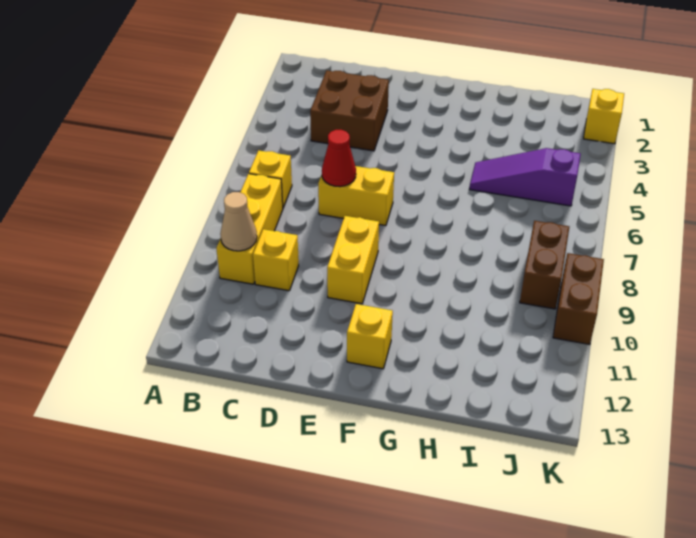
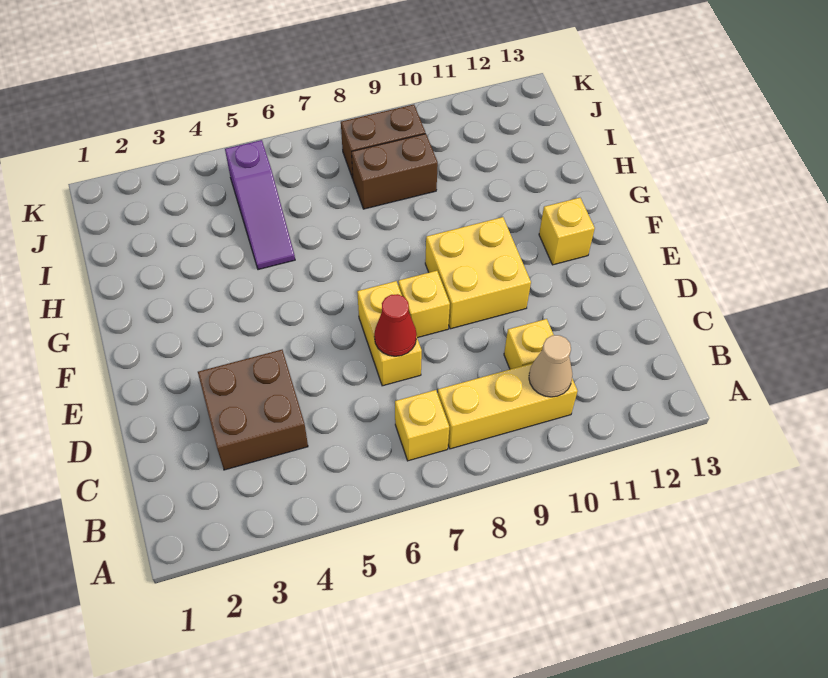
yellow 1x2 brick [327,216,379,304] -> yellow 2x2 brick [425,217,531,329]
yellow 1x1 brick [584,89,624,144] -> yellow 1x1 brick moved to [398,271,450,338]
brown 1x2 brick [553,253,604,345] -> brown 1x2 brick moved to [352,134,438,209]

